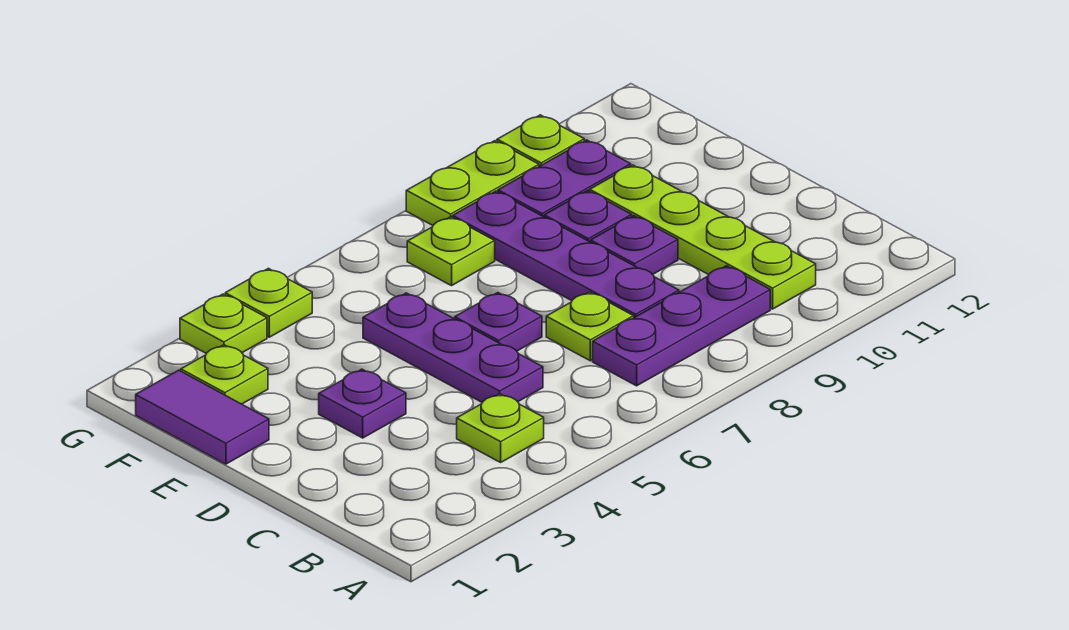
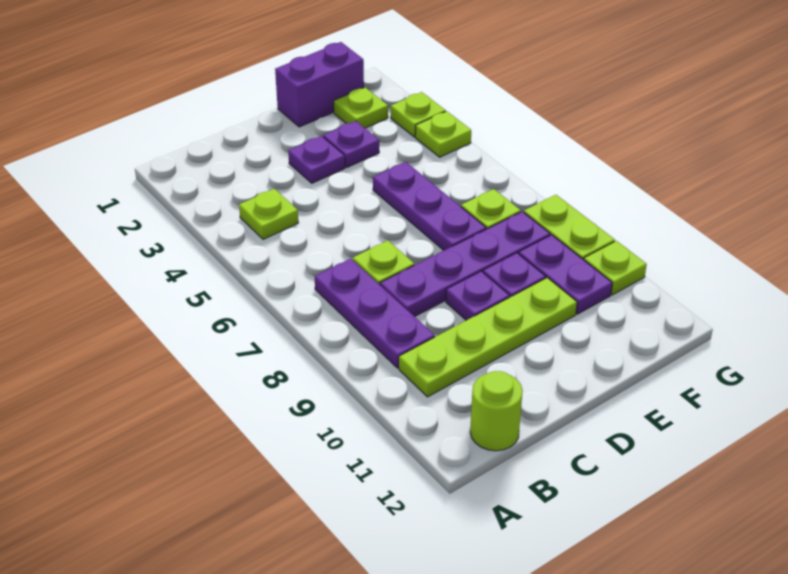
none -> lime 1x1 round brick [470,371,523,451]
purple 1x3 plate [363,293,543,402] -> purple 1x3 plate turned to [373,162,486,250]
purple 1x1 plate [455,293,542,351] -> purple 1x1 plate moved to [323,121,379,167]
purple 1x2 tile [136,370,269,464] -> purple 1x2 brick [275,42,364,127]

